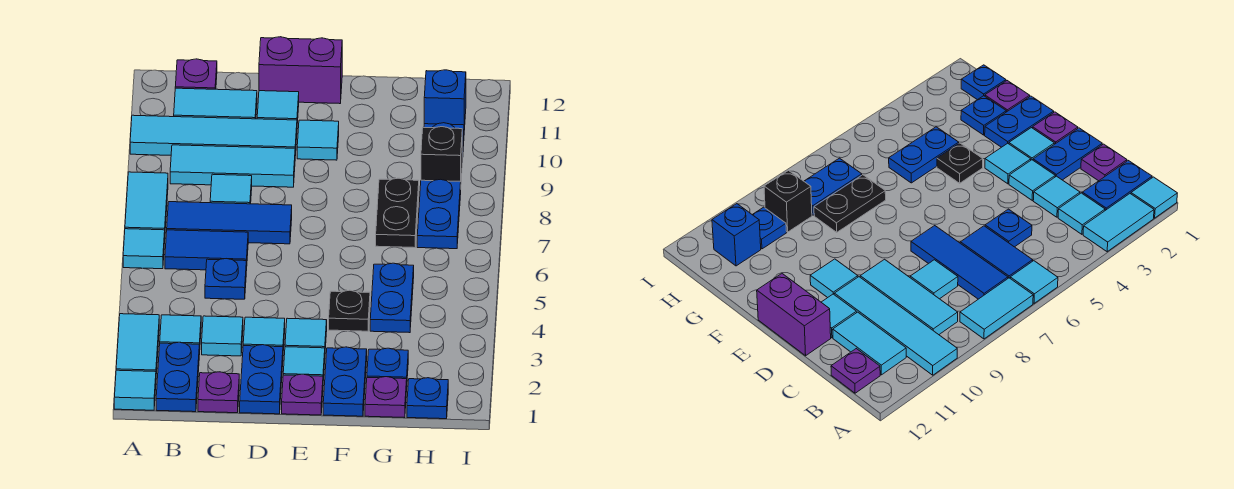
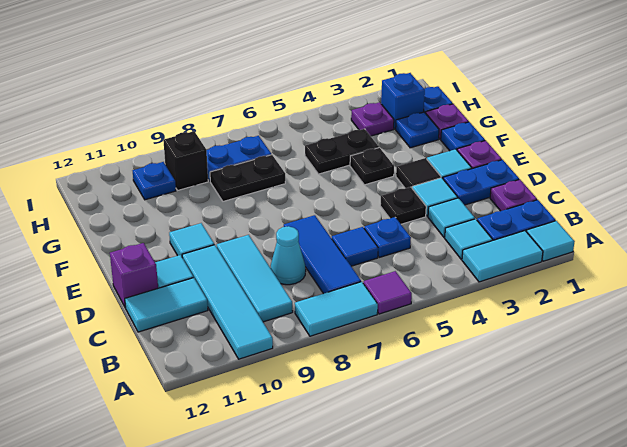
cyan 1x1 tile [123,229,165,269] -> purple 1x1 tile [363,271,412,314]
blue 1x2 tile [165,230,248,271] -> blue 1x1 tile [332,227,378,266]
cyan 1x2 tile [174,88,257,119] -> cyan 1x2 tile turned to [125,278,208,332]
purple 1x1 plate [175,59,217,89] -> purple 1x1 plate moved to [351,102,394,136]
cyan 1x1 tile [210,174,252,204] -> cyan 1x1 cone [271,226,306,285]
none -> black 1x1 plate [380,187,426,224]
purple 1x2 brick [259,37,342,104] -> purple 1x1 brick [110,243,158,308]
cyan 1x1 tile [285,318,327,348] -> black 1x1 tile [396,158,441,188]
blue 1x2 plate [323,347,367,416] -> blue 1x1 plate [441,122,485,151]
blue 1x2 plate [370,263,414,333] -> black 1x2 plate [305,129,379,174]
blue 1x1 brick [424,70,466,130] -> blue 1x1 brick moved to [381,73,425,129]

